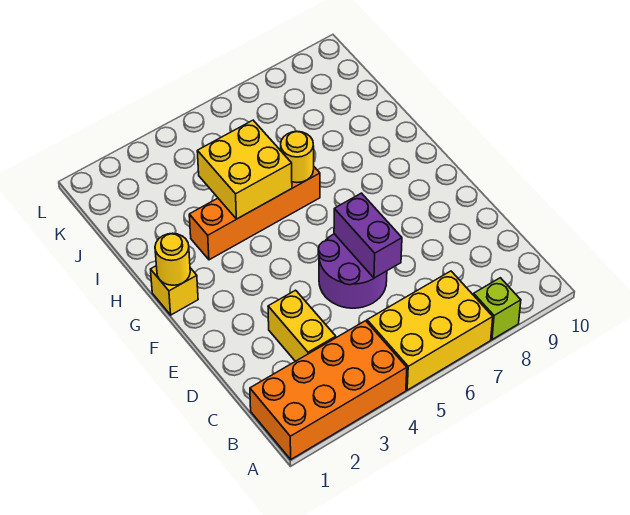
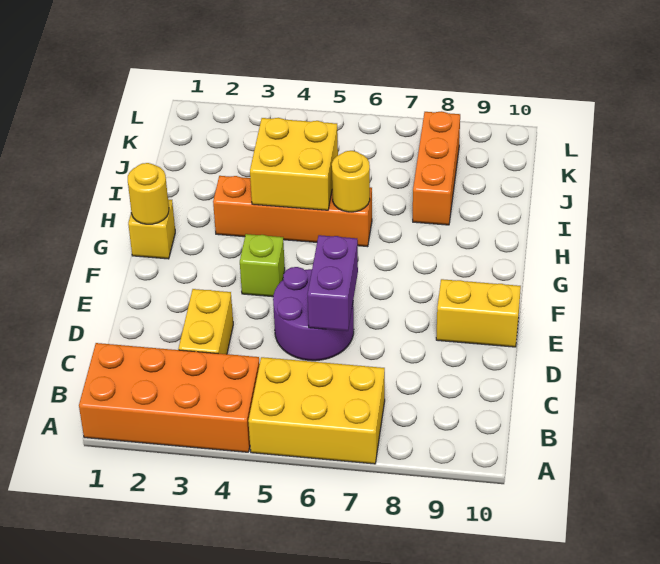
lime 1x1 brick [474,278,521,340] -> lime 1x1 brick moved to [240,234,285,297]
none -> yellow 1x2 brick [436,279,521,347]
none -> orange 1x3 brick [413,111,460,225]

